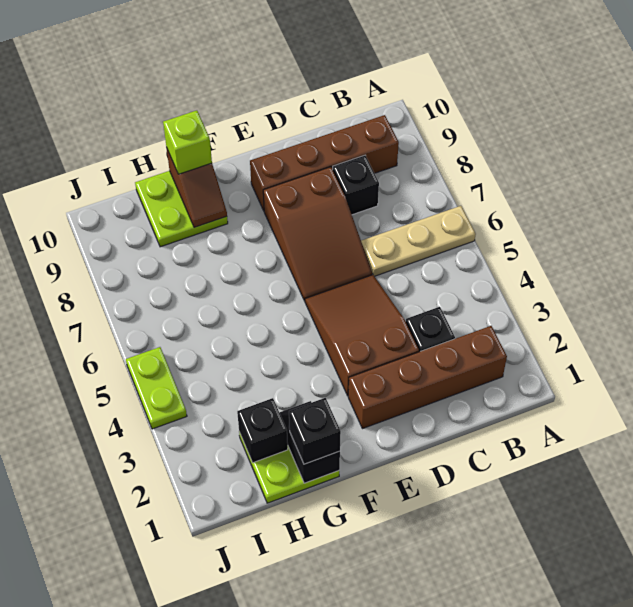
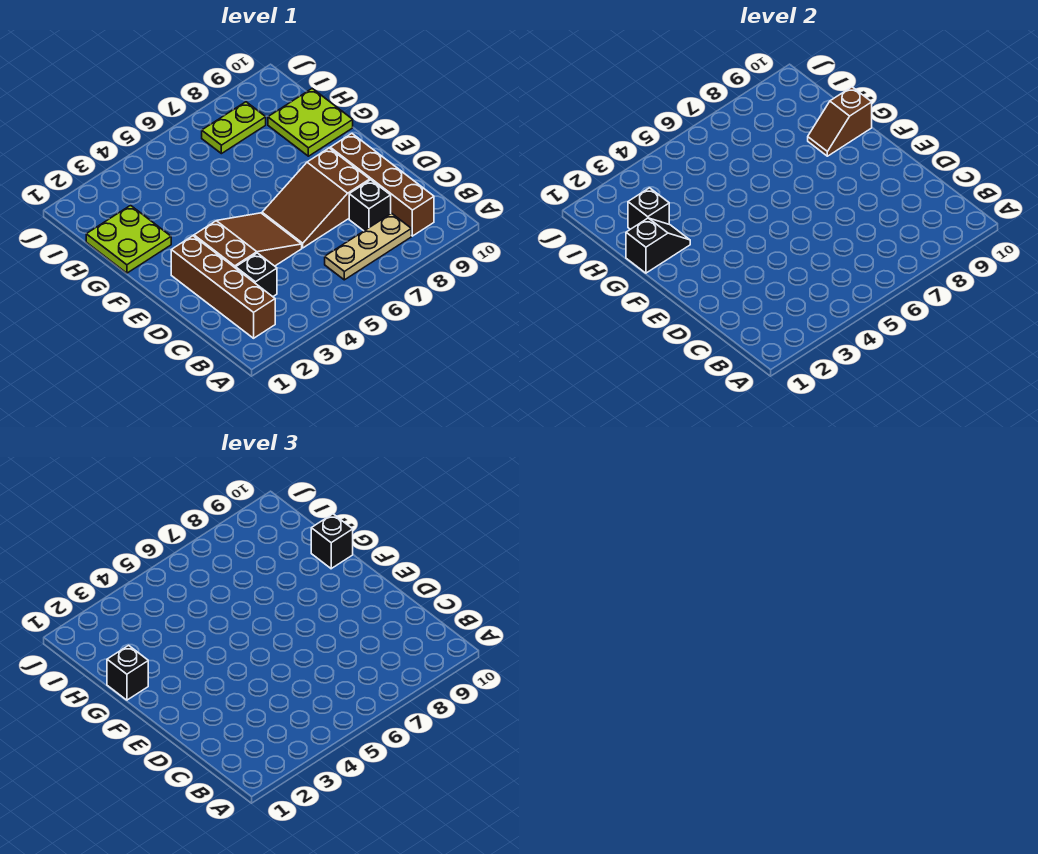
tan 1x3 plate [361,206,476,276] -> tan 1x3 plate turned to [325,213,411,280]
lime 1x1 brick [163,110,212,174] -> black 1x1 brick [311,514,353,569]
lime 1x2 plate [126,347,187,429] -> lime 1x2 plate moved to [202,102,266,154]

